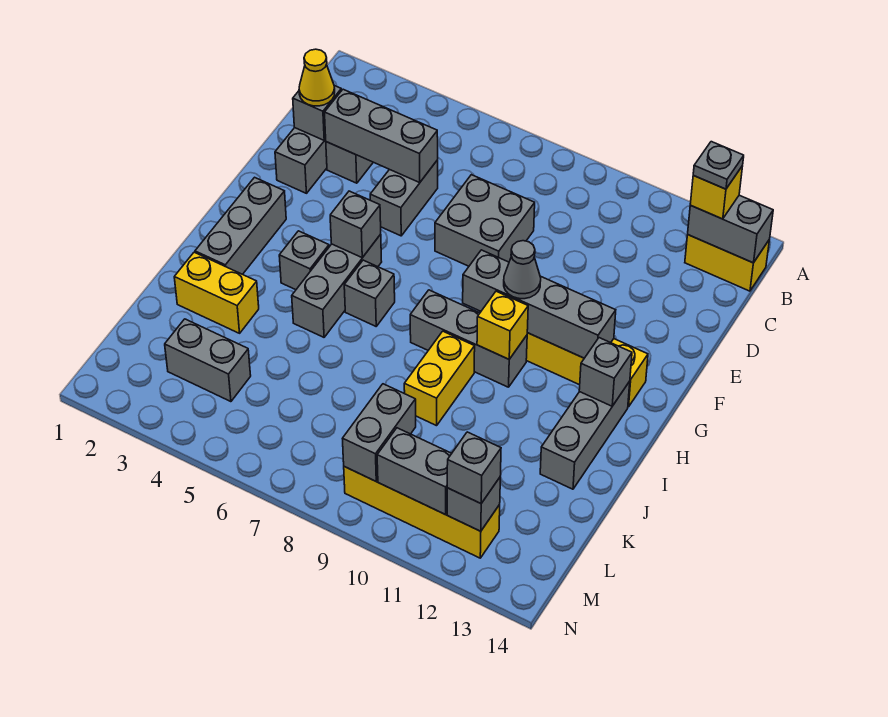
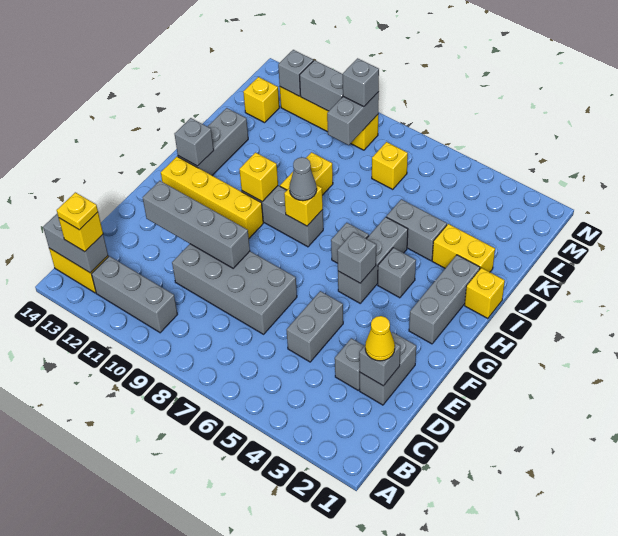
grey 1x1 plate [693,142,744,189] -> yellow 1x1 plate [57,192,98,230]
grey 1x3 brick [325,89,438,182] -> grey 1x3 brick moved to [92,256,177,333]
grey 2x2 brick [435,175,535,266] -> grey 2x4 brick [172,244,297,334]
grey 1x4 brick [463,250,616,358] -> grey 1x4 brick moved to [143,181,250,268]
grey 1x1 cone [504,241,541,299] -> grey 1x1 cone moved to [289,157,317,201]
none -> yellow 1x1 brick [284,185,323,226]
none -> yellow 1x1 brick [465,268,505,319]
grey 1x2 brick [165,319,251,402] -> grey 1x2 brick moved to [386,199,447,261]
none -> yellow 1x1 brick [372,142,408,189]
none -> yellow 1x1 brick [243,77,279,123]
grey 1x1 brick [447,432,501,503] -> grey 1x1 brick moved to [343,58,379,107]

